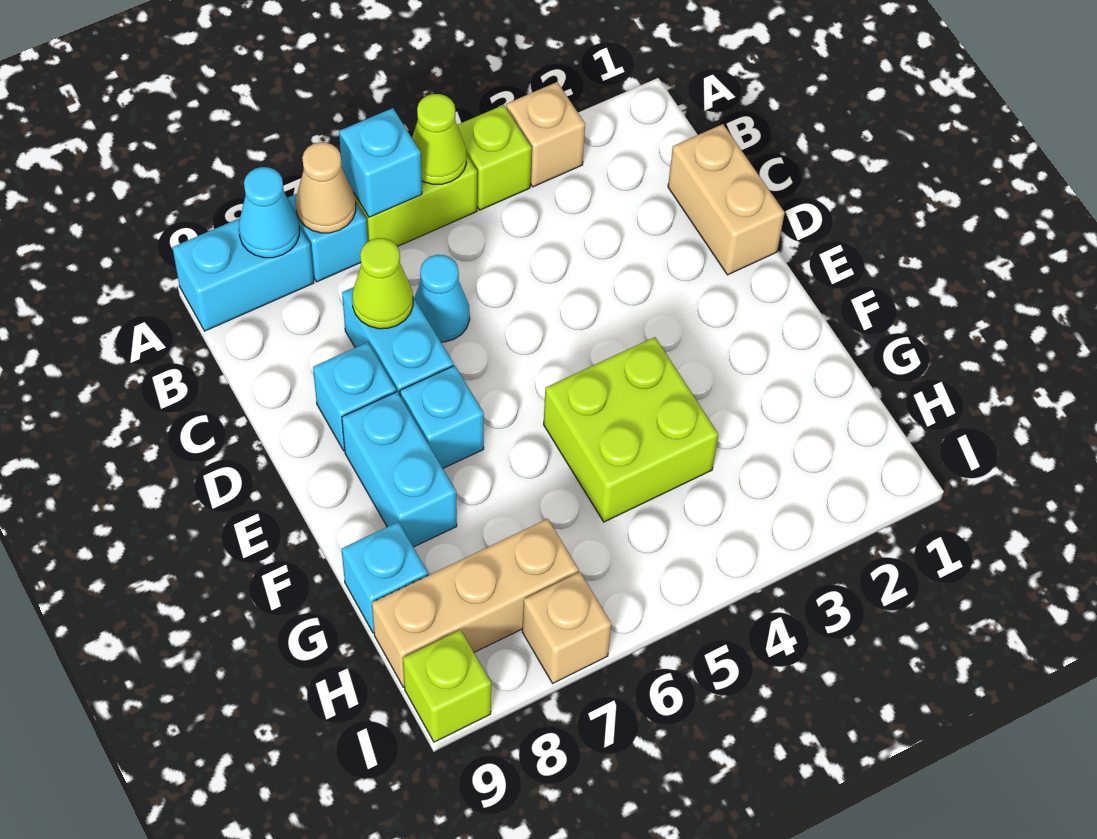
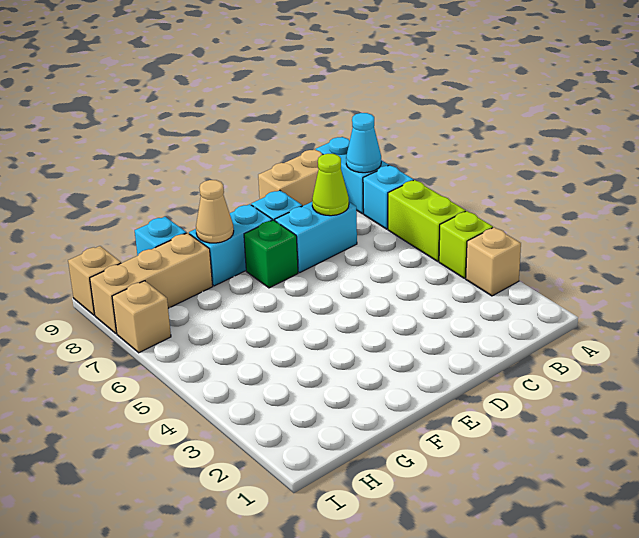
lime 1x1 cone [412,94,466,184] -> none
cyan 1x1 brick [339,108,422,217] -> none
tan 1x1 cone [296,142,356,233] -> tan 1x1 cone moved to [196,180,234,243]
tan 1x2 brick [668,124,785,275] -> tan 1x2 brick moved to [258,149,323,206]
cyan 1x1 cone [414,255,470,342] -> none
cyan 1x1 brick [400,366,484,468] -> green 1x1 brick [244,220,298,288]
lime 2x2 brick [544,337,718,522] -> none
tan 1x3 brick [372,519,579,687] -> tan 1x3 brick turned to [90,233,213,334]
lime 1x1 brick [403,630,491,742] -> tan 1x1 brick [68,246,121,315]

